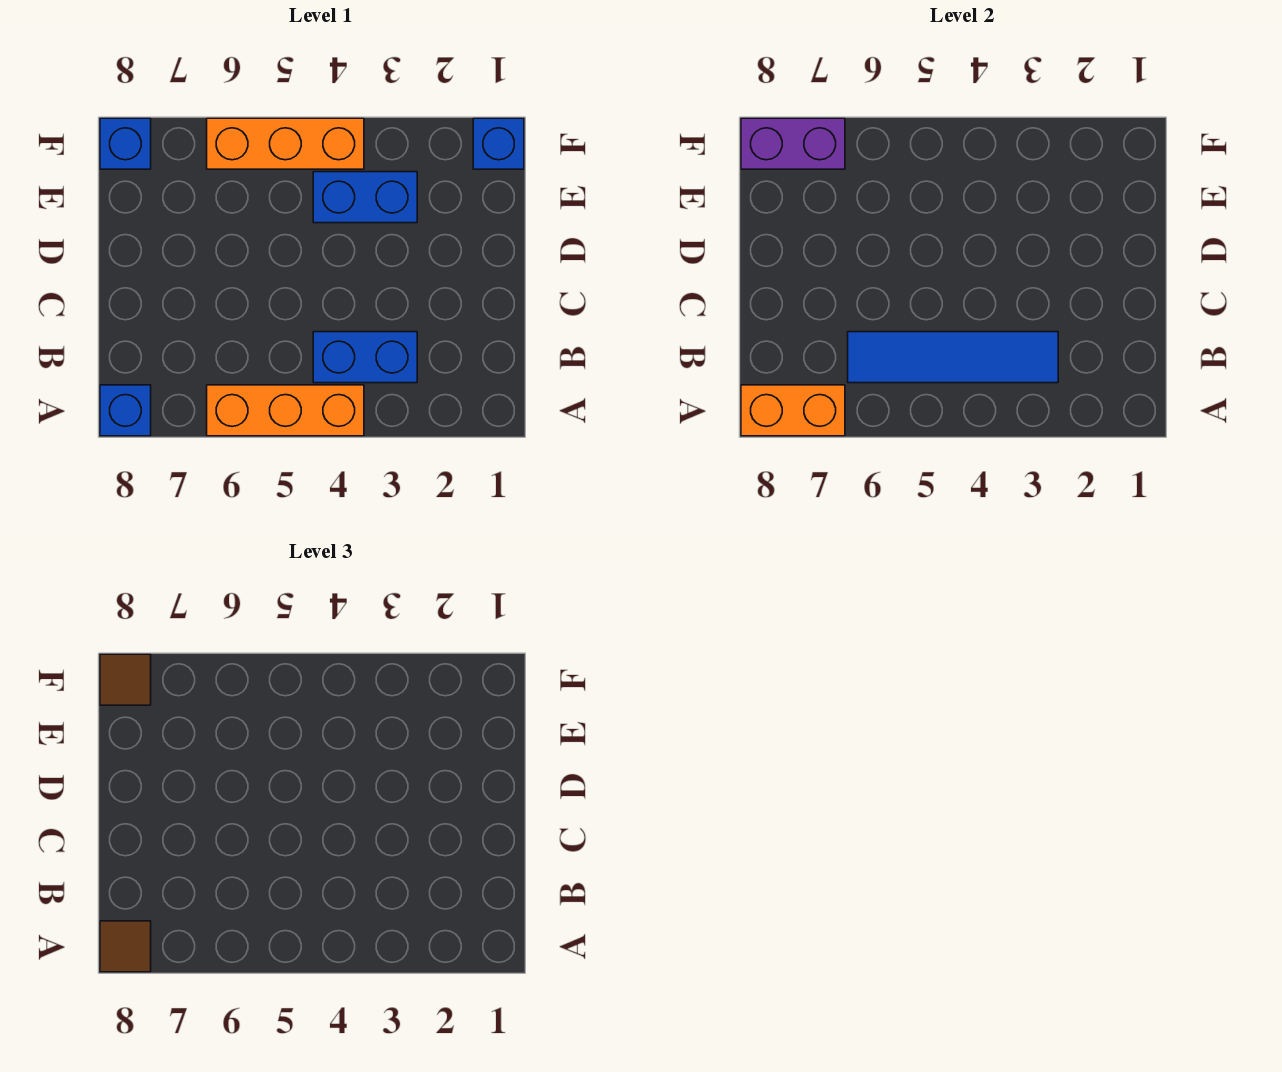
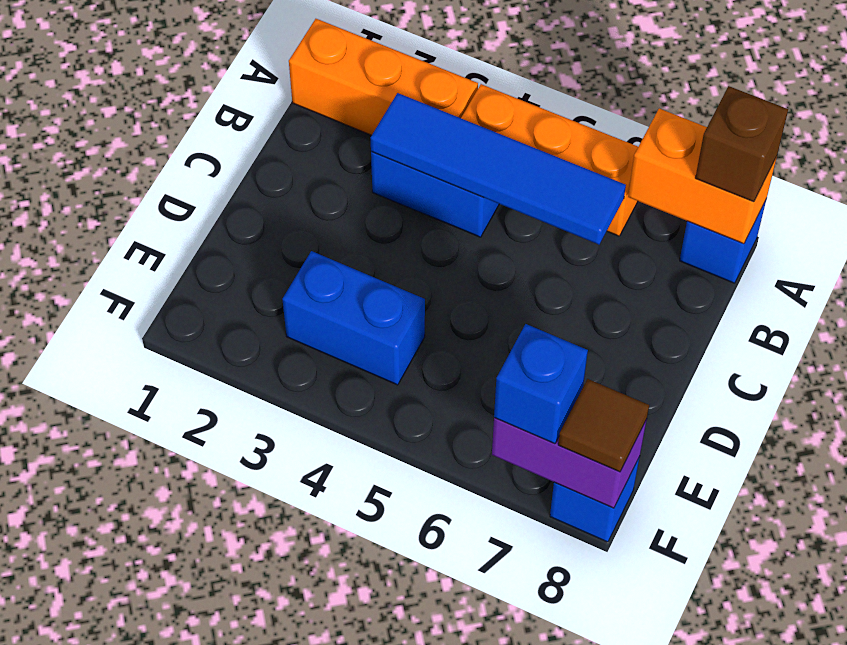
brown 1x1 tile [100,921,151,972] -> brown 1x1 brick [695,86,788,202]
blue 1x1 brick [473,118,524,169] -> blue 1x1 brick moved to [494,324,588,444]
orange 1x3 brick [207,118,364,169] -> orange 1x3 brick moved to [289,19,478,135]

